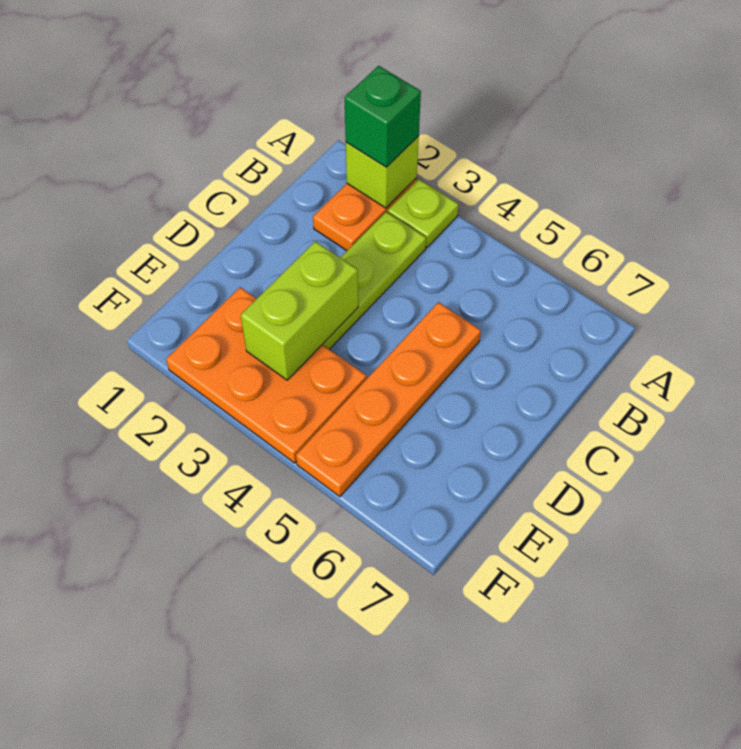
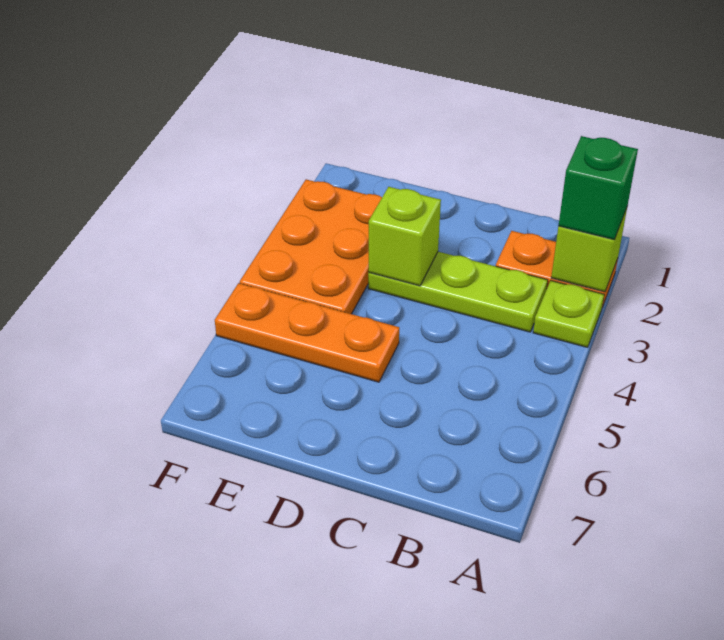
orange 1x4 plate [296,302,481,497] -> orange 1x3 plate [215,283,399,382]
lime 1x2 brick [241,241,358,380] -> lime 1x1 brick [368,187,441,286]

